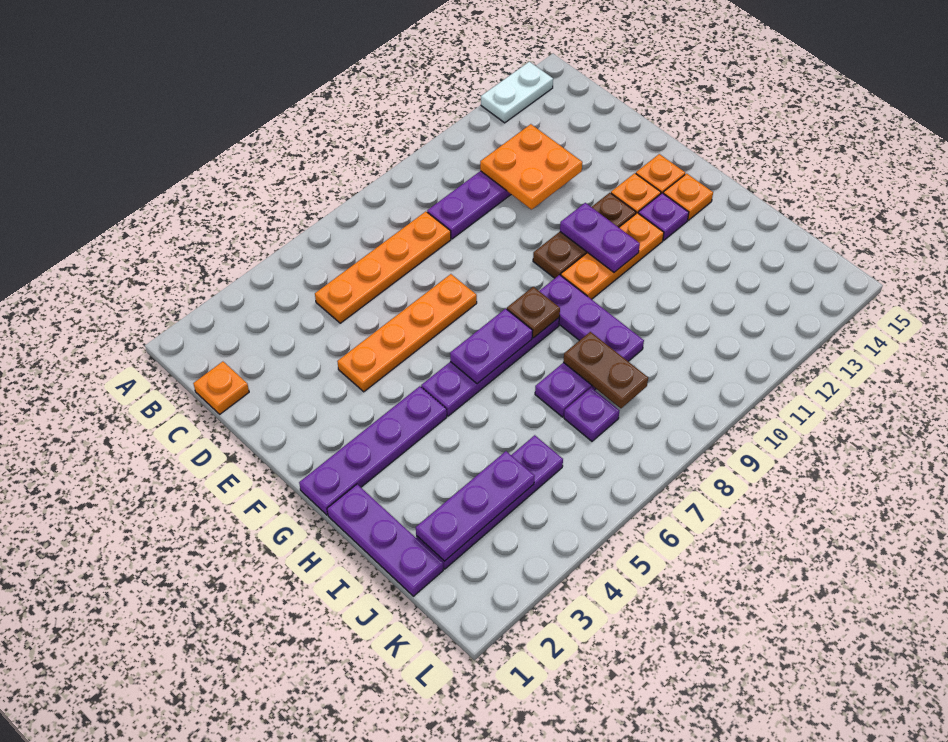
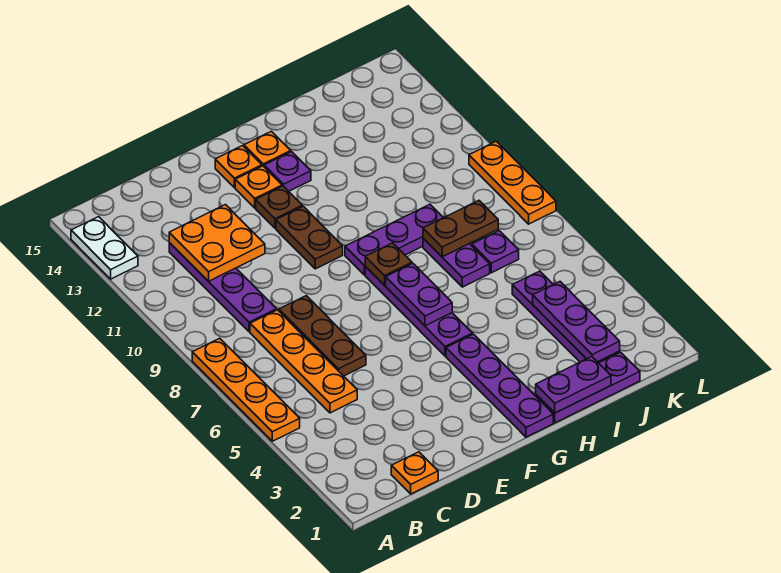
none -> brown 1x3 plate [279,296,366,376]
orange 1x4 plate [337,274,477,392] -> orange 1x4 plate moved to [192,338,300,441]
purple 1x2 plate [560,203,640,272] -> purple 1x2 plate moved to [536,357,611,413]
orange 1x3 plate [561,213,664,299] -> orange 1x3 plate moved to [469,141,556,224]

